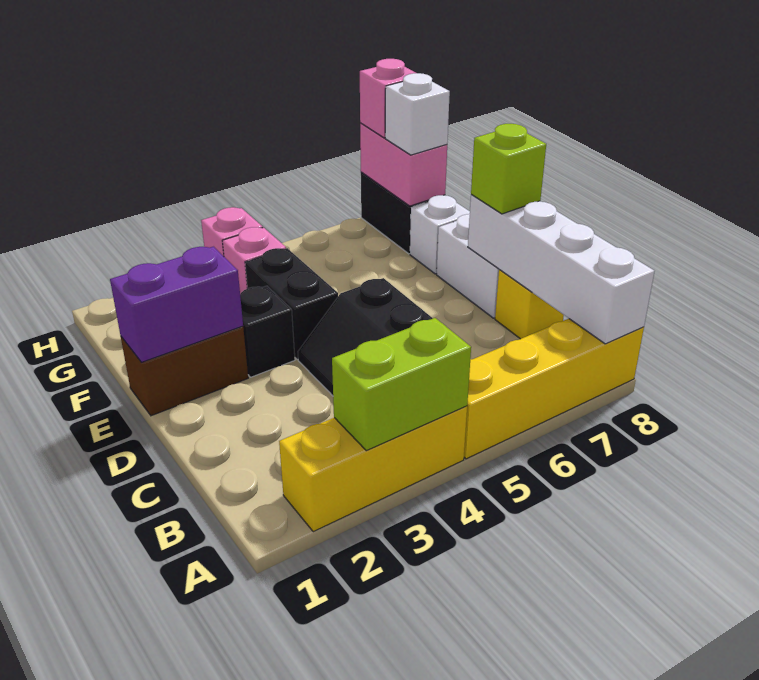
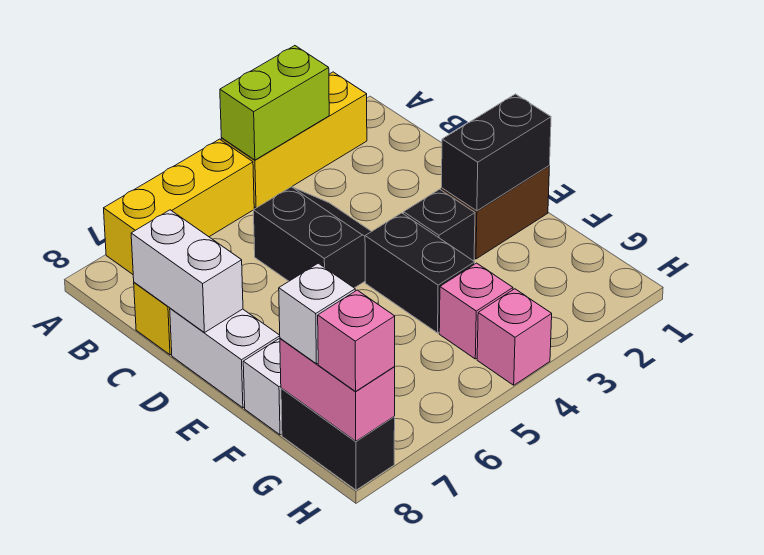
yellow 1x4 brick [464,319,644,459] -> yellow 1x3 brick [104,139,254,274]
white 1x4 brick [468,194,655,344] -> white 1x2 brick [131,210,243,333]
lime 1x1 brick [471,124,546,214] -> none
purple 1x2 brick [110,247,243,362] -> black 1x2 brick [441,94,551,211]

